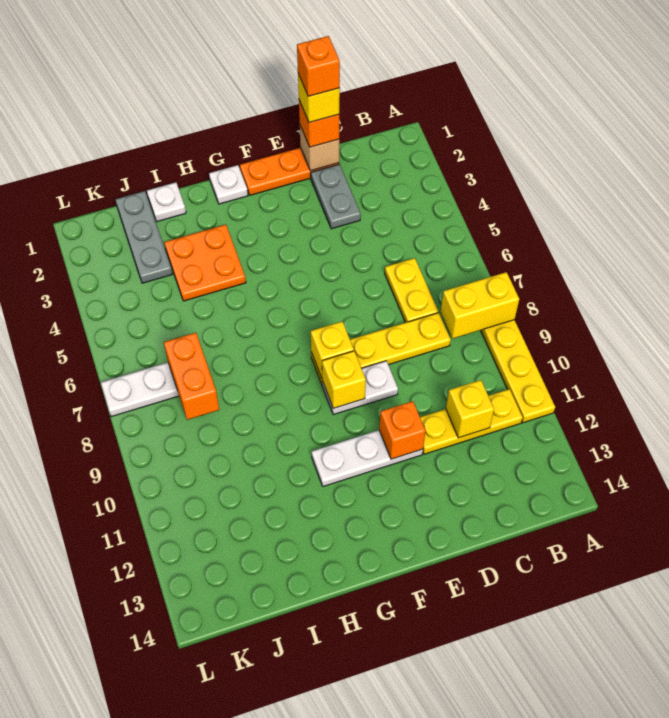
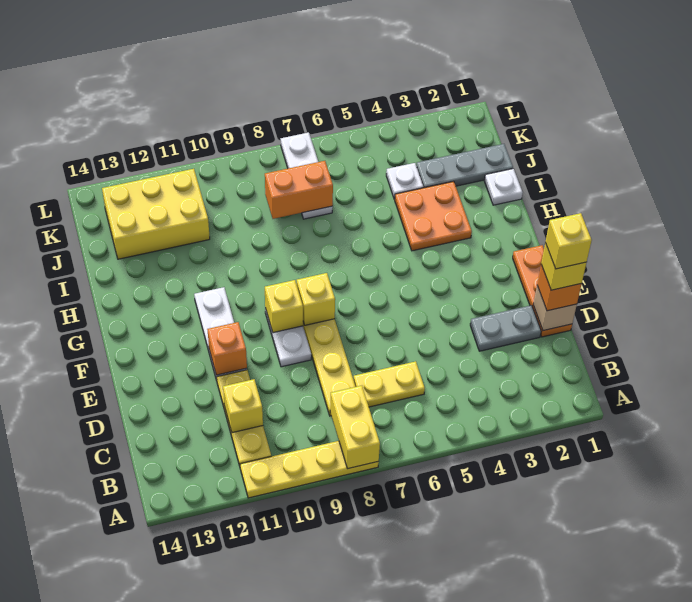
orange 1x1 brick [297,36,340,96] -> yellow 1x1 brick [545,213,592,269]
white 1x1 plate [209,165,248,204] -> white 1x1 plate moved to [386,163,423,199]
none -> yellow 2x3 brick [102,169,210,259]

